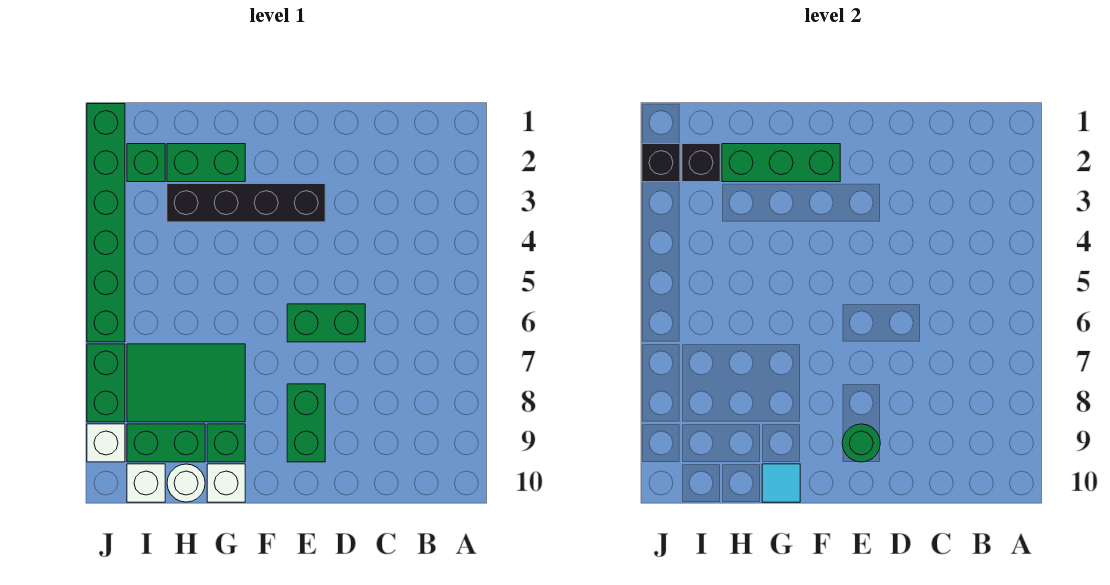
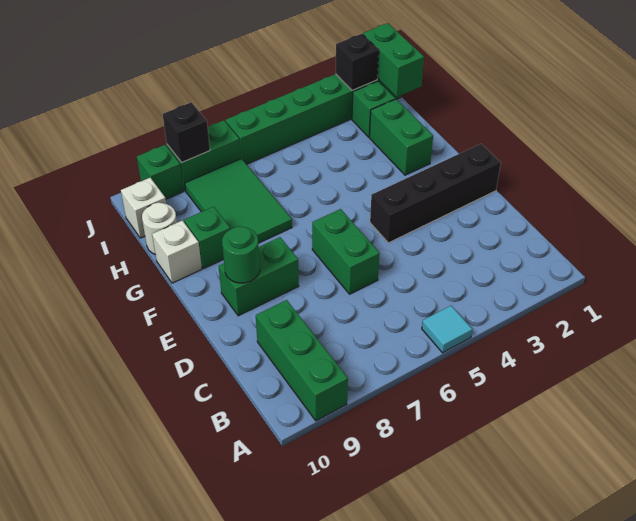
black 1x4 brick [167,184,325,222] -> black 1x4 brick turned to [370,144,501,243]
green 1x3 brick [722,144,840,182] -> green 1x3 brick moved to [256,300,348,421]
cyan 1x1 tile [762,464,800,502] -> cyan 1x1 tile moved to [422,306,472,353]
green 1x2 brick [127,424,205,462] -> green 1x2 brick moved to [363,23,424,97]
black 1x1 brick [682,144,720,182] -> black 1x1 brick moved to [163,102,210,162]
white 1x1 brick [87,424,125,462] -> green 1x1 brick [137,145,184,199]

